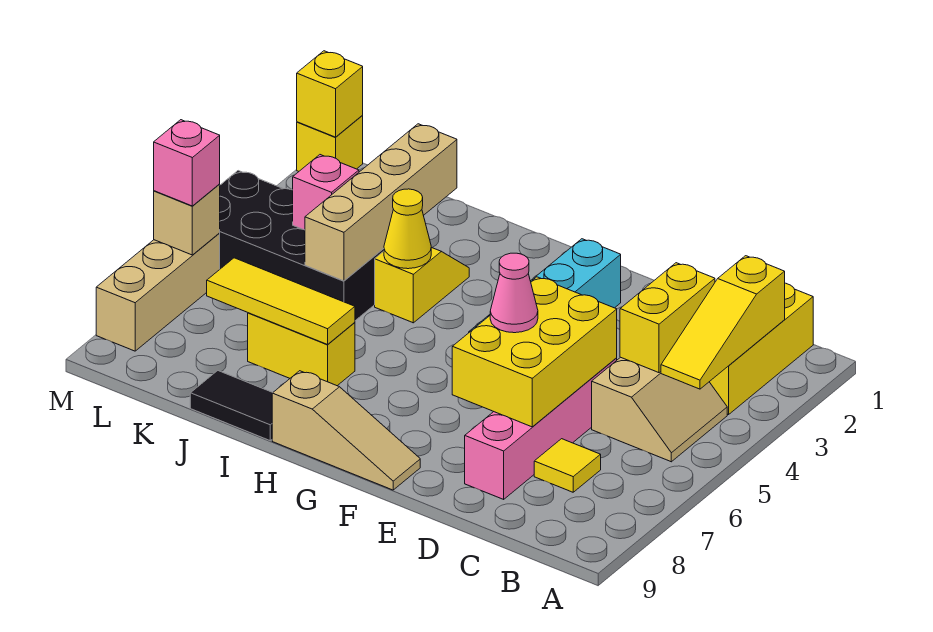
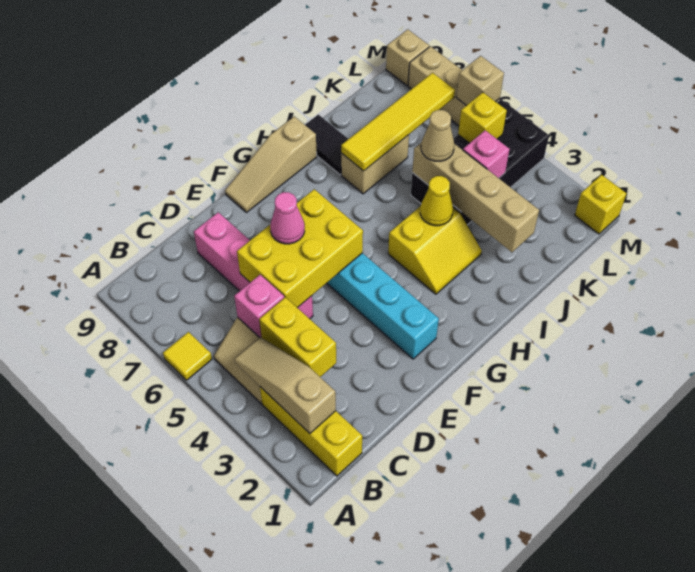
yellow 1x3 slope [661,256,785,389] -> tan 1x3 slope [234,337,336,433]
yellow 1x1 tile [534,439,601,492] -> yellow 1x1 tile moved to [163,332,212,380]
yellow 2x3 brick [452,277,617,427] -> yellow 2x3 brick turned to [237,189,363,308]
yellow 1x2 slope [375,247,469,323] -> yellow 2x2 slope [388,207,482,294]
yellow 1x2 brick [248,313,355,386] -> tan 1x2 brick [341,135,409,194]
yellow 1x3 tile [207,258,355,344] -> yellow 1x4 tile [341,73,455,171]
black 1x2 tile [190,371,273,440] -> black 1x2 tile turned to [305,115,348,175]
none -> tan 1x1 cone [421,110,454,161]
yellow 1x1 brick [297,51,363,137] -> yellow 1x1 brick moved to [458,92,507,143]
pink 1x1 brick [154,120,220,206] -> pink 1x1 brick moved to [234,275,284,338]
none -> tan 1x1 brick [386,29,429,86]

